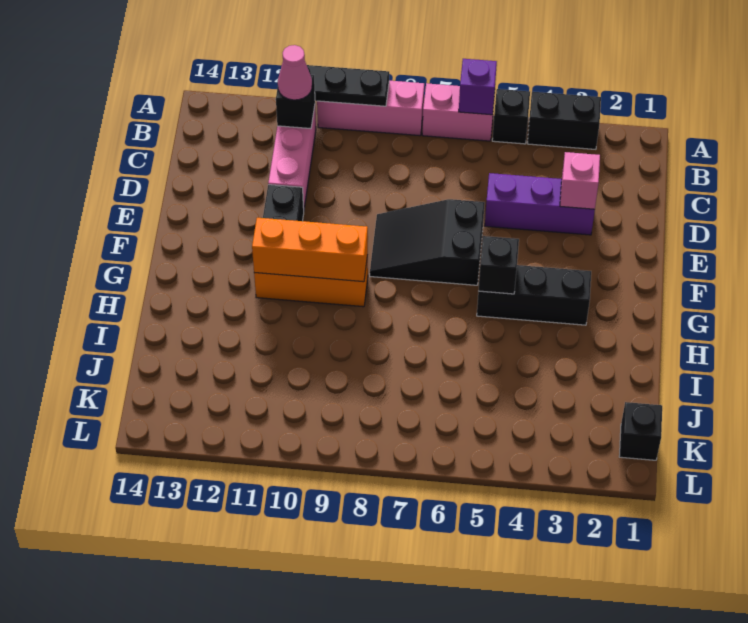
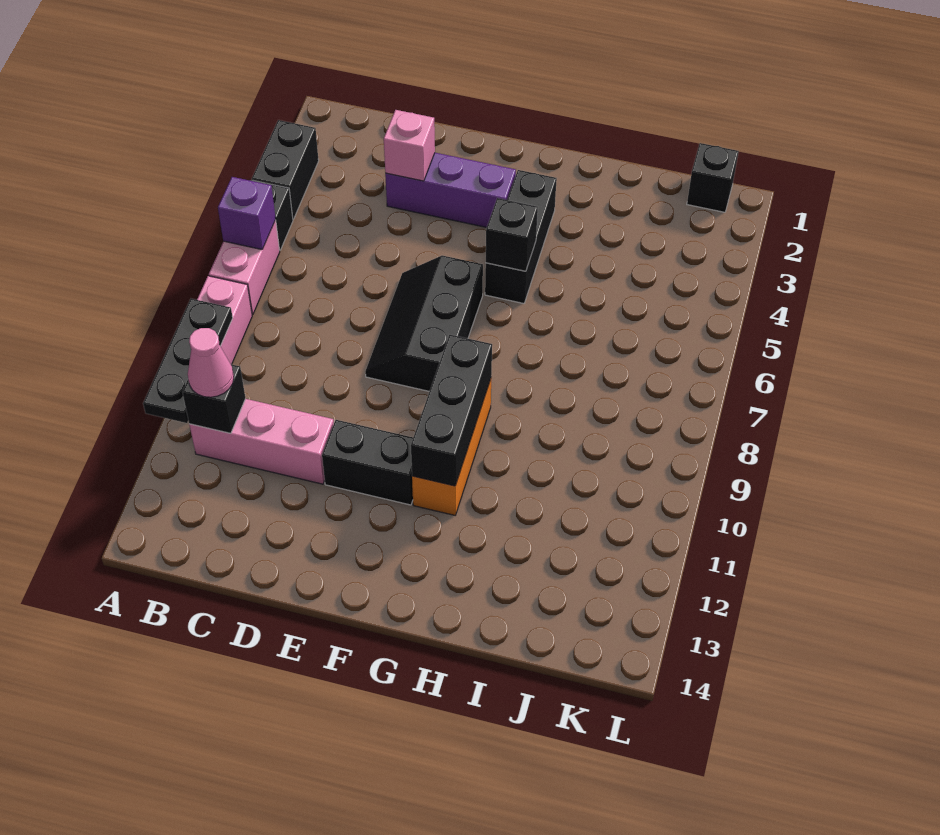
purple 1x3 brick [485,173,595,235] -> purple 1x3 brick turned to [385,153,516,227]
black 2x3 slope [370,199,485,285] -> black 2x3 slope turned to [365,255,483,391]
orange 1x3 brick [252,218,368,282] -> black 1x3 brick [411,335,492,486]

